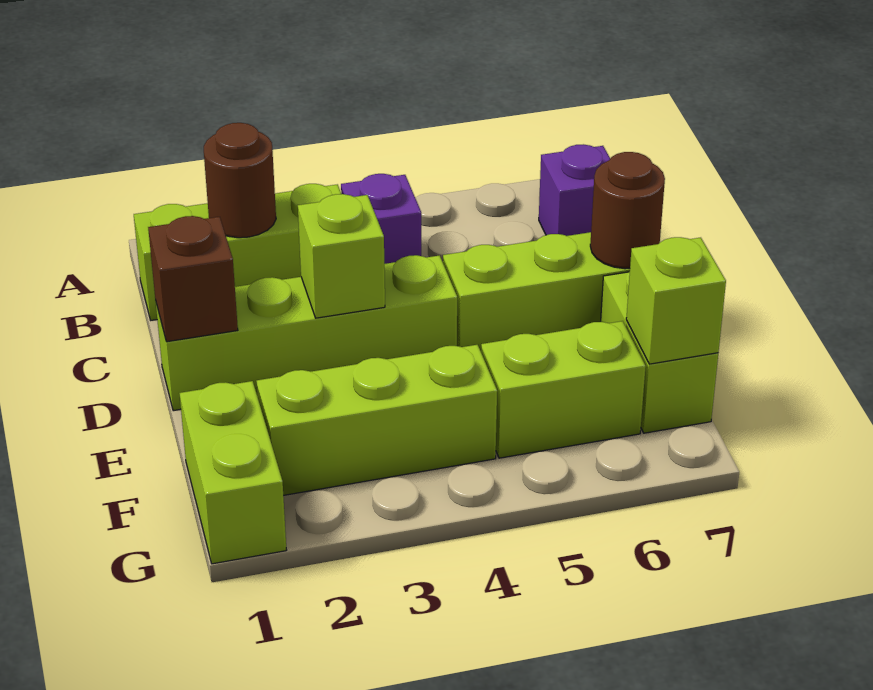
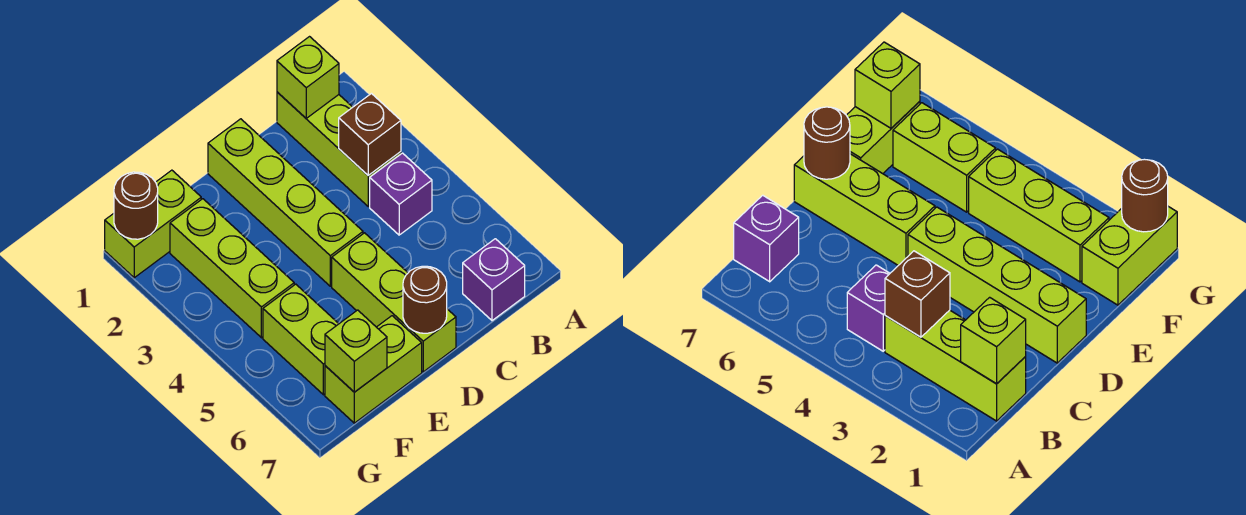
brown 1x1 round brick [204,123,276,238] -> brown 1x1 round brick moved to [114,172,158,239]
brown 1x1 brick [148,216,238,342] -> brown 1x1 brick moved to [339,94,401,175]
lime 1x1 brick [298,194,385,318] -> lime 1x1 brick moved to [277,37,339,118]

